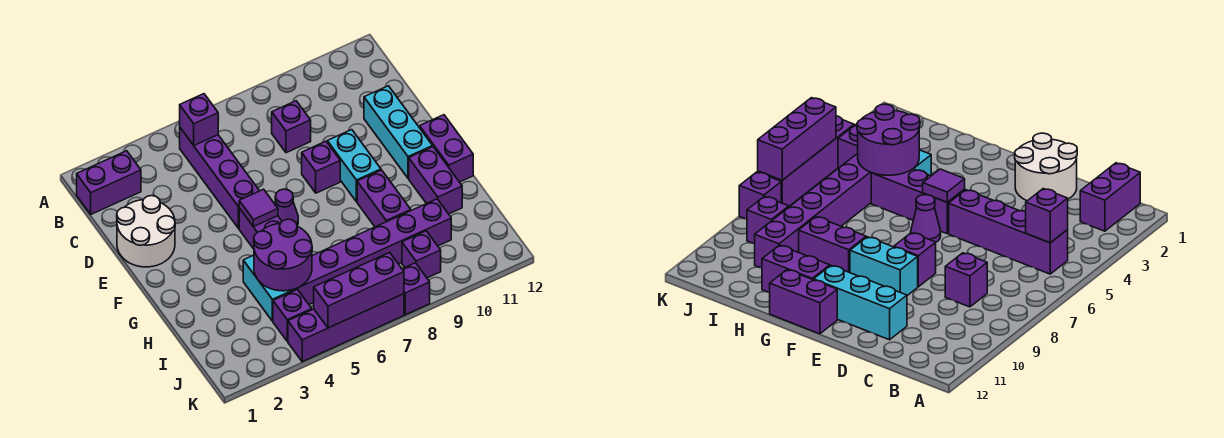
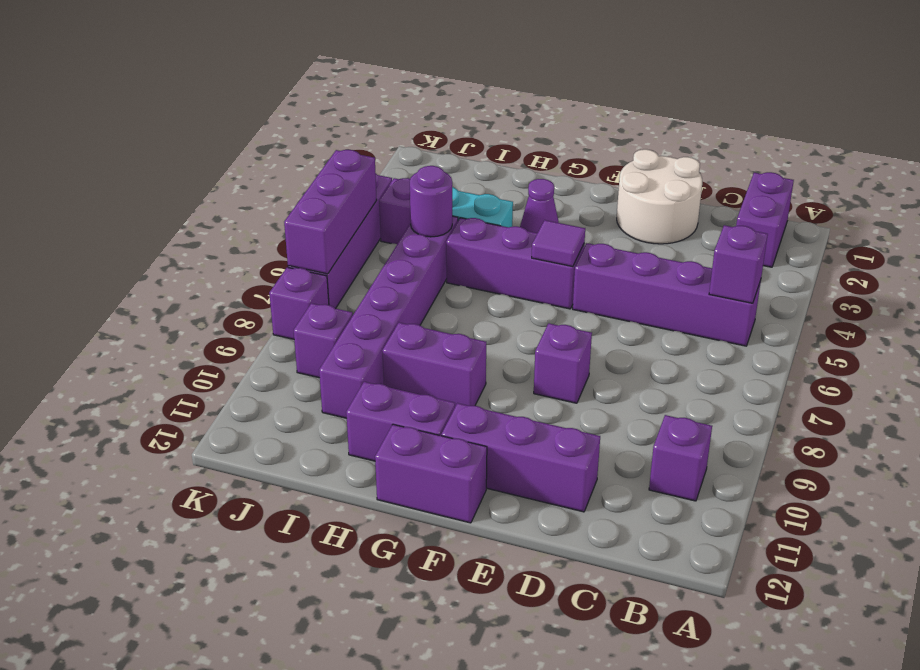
purple 1x1 brick [272,101,311,153] -> purple 1x1 brick moved to [649,415,712,501]
cyan 1x3 brick [364,86,433,178] -> purple 1x3 brick [441,403,600,512]
cyan 1x2 brick [327,130,381,202] -> none
purple 1x1 cone [275,189,298,226] -> purple 1x1 cone moved to [520,179,559,233]
purple 2x2 round brick [254,219,312,291] -> purple 1x1 round brick [410,166,452,237]

